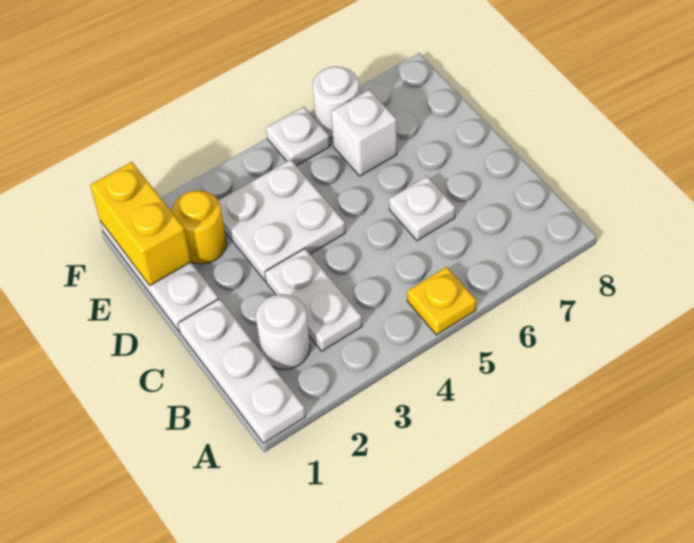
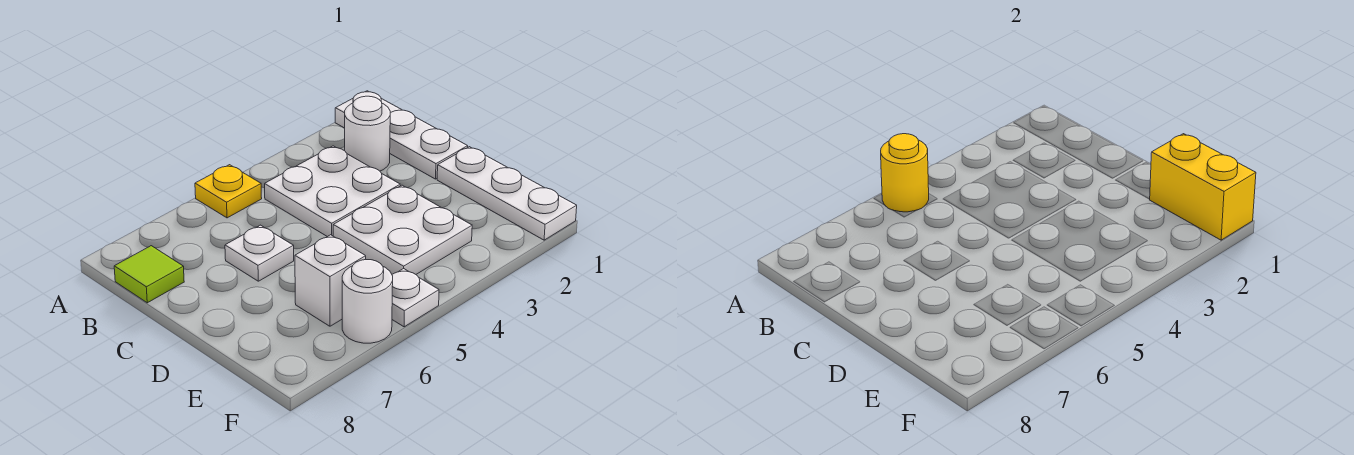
white 1x2 plate [265,248,362,351] -> white 2x2 plate [265,146,400,237]
none -> lime 1x1 tile [114,246,184,303]
yellow 1x1 round brick [172,190,226,264] -> yellow 1x1 round brick moved to [881,134,929,212]

